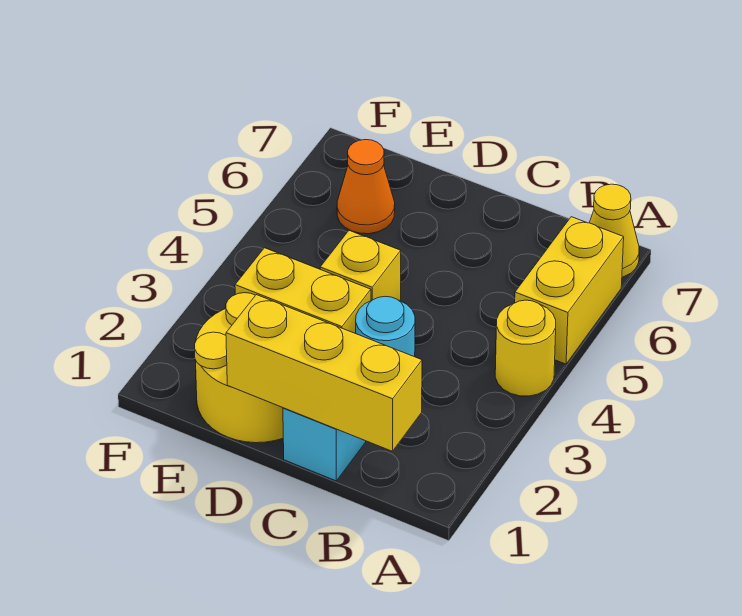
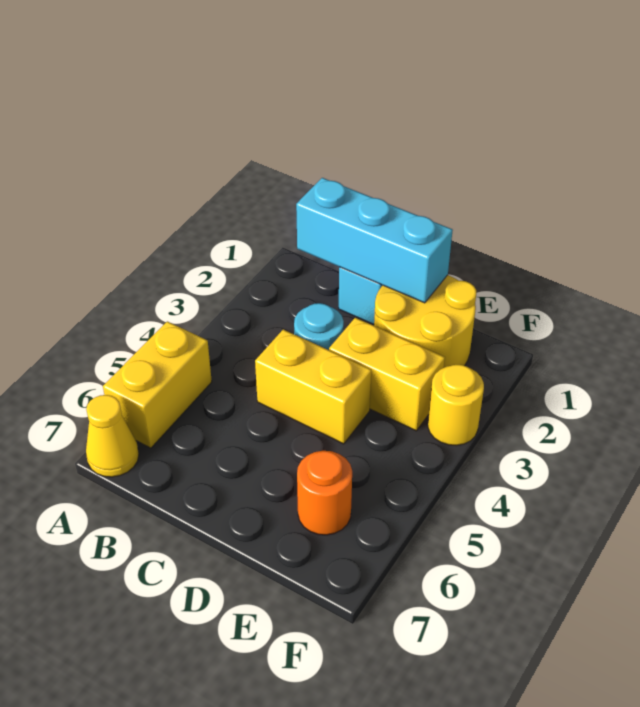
yellow 1x1 round brick [495,300,556,396] -> yellow 1x1 round brick moved to [428,365,484,446]
yellow 1x3 brick [226,295,422,451] -> cyan 1x3 brick [296,178,453,303]
yellow 1x1 brick [320,231,401,301] -> yellow 1x2 brick [255,330,371,444]
orange 1x1 cone [337,140,395,234] -> orange 1x1 round brick [297,451,352,535]

